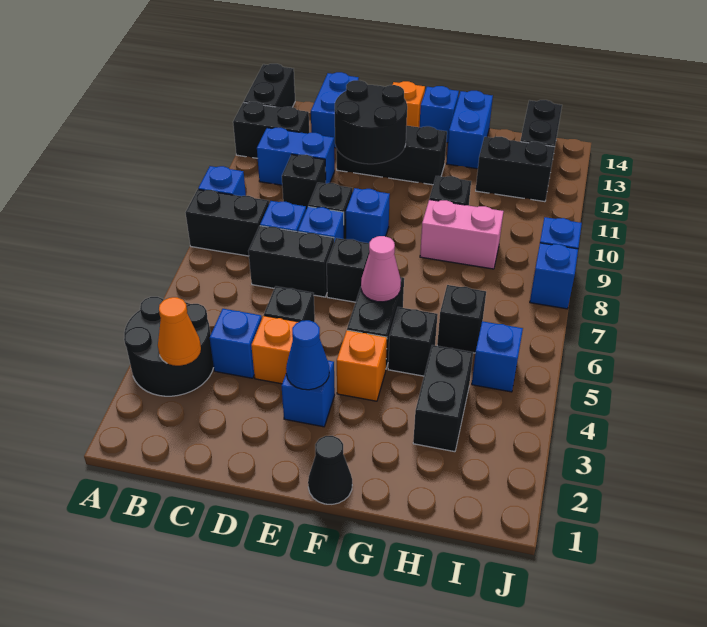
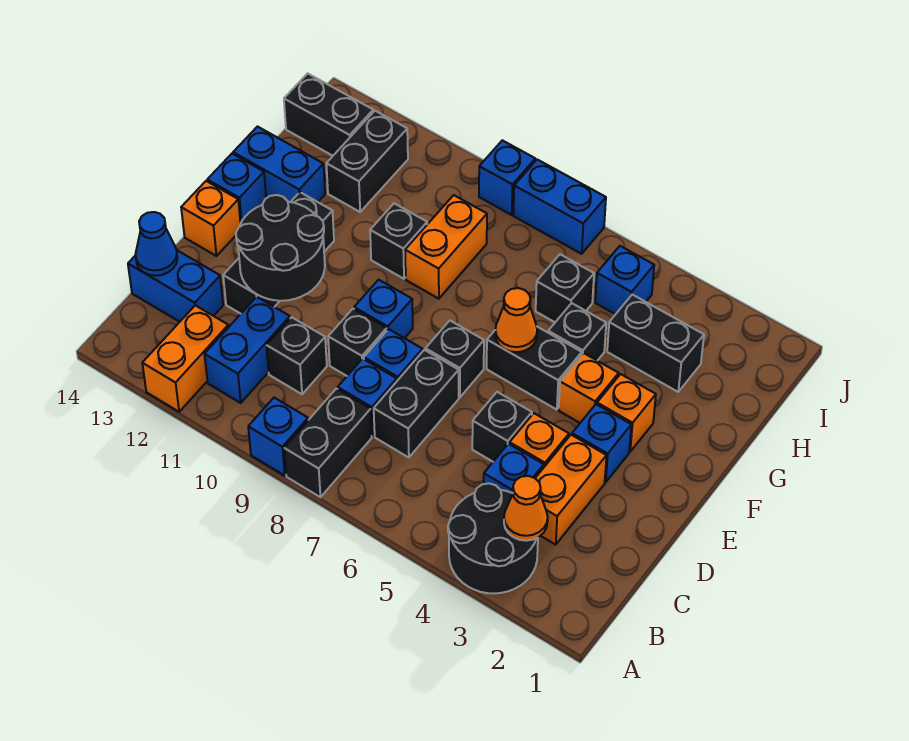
black 1x2 brick [233,102,309,158] -> orange 1x2 brick [142,305,229,412]
black 1x2 brick [244,64,295,108] -> none
none -> orange 1x2 brick [535,435,607,544]
blue 1x1 cone [286,320,329,390] -> blue 1x1 cone moved to [136,212,177,276]
black 1x1 cone [308,436,352,504] -> none
none -> orange 1x1 brick [597,374,656,452]
pink 1x1 cone [361,236,401,302] -> orange 1x1 cone [495,288,537,352]
pink 1x2 brick [420,200,504,269] -> orange 1x2 brick [405,195,487,299]
blue 1x1 brick [530,243,578,309] -> blue 1x2 brick [513,160,606,254]

